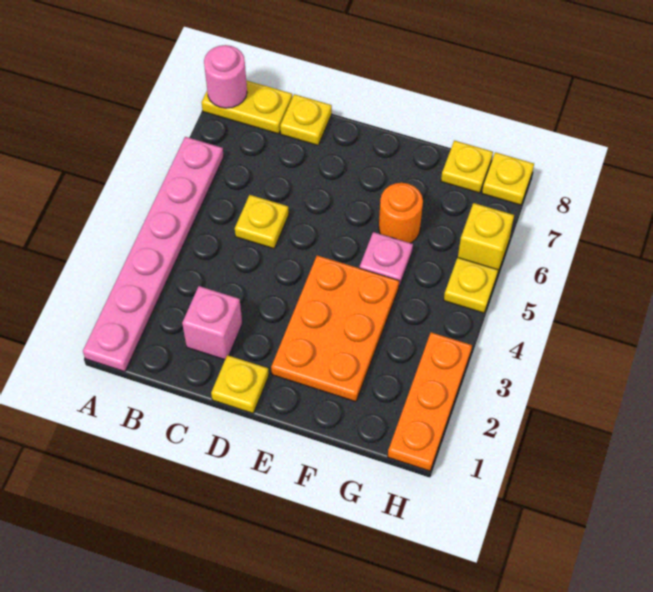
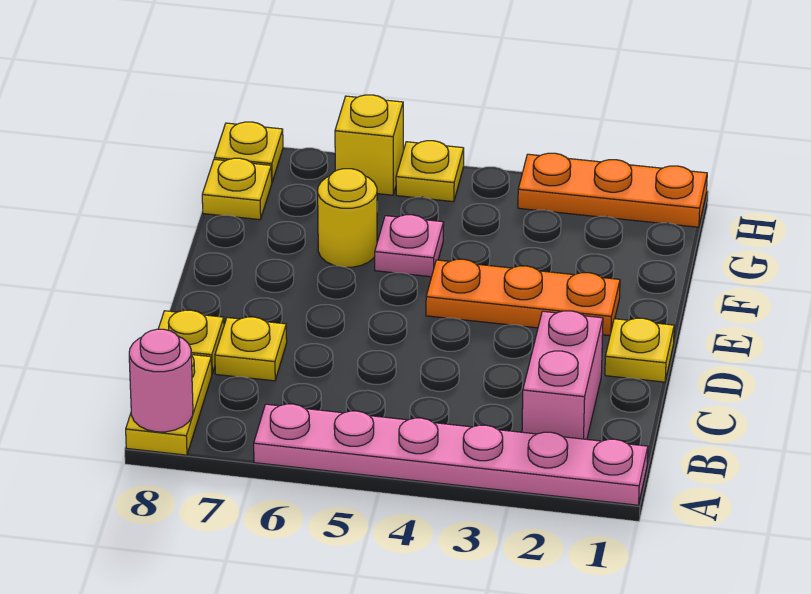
pink 1x1 brick [182,286,242,360] -> pink 1x2 brick [522,311,603,439]
yellow 1x1 plate [235,195,289,249] -> yellow 1x1 plate moved to [215,317,287,381]
orange 2x3 plate [271,256,399,402] -> orange 1x3 plate [426,259,620,336]
orange 1x1 round brick [379,183,423,243] -> yellow 1x1 round brick [318,169,377,267]

